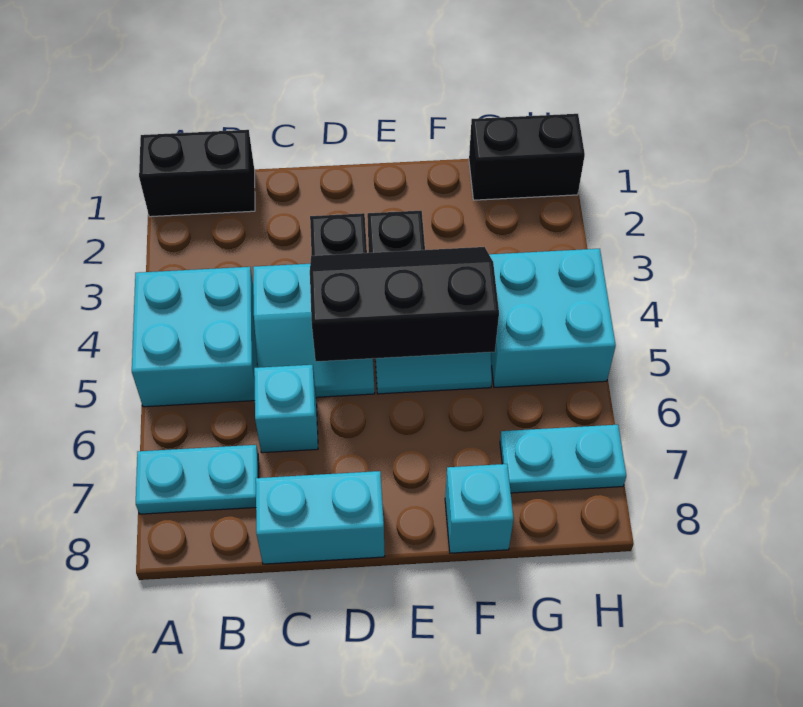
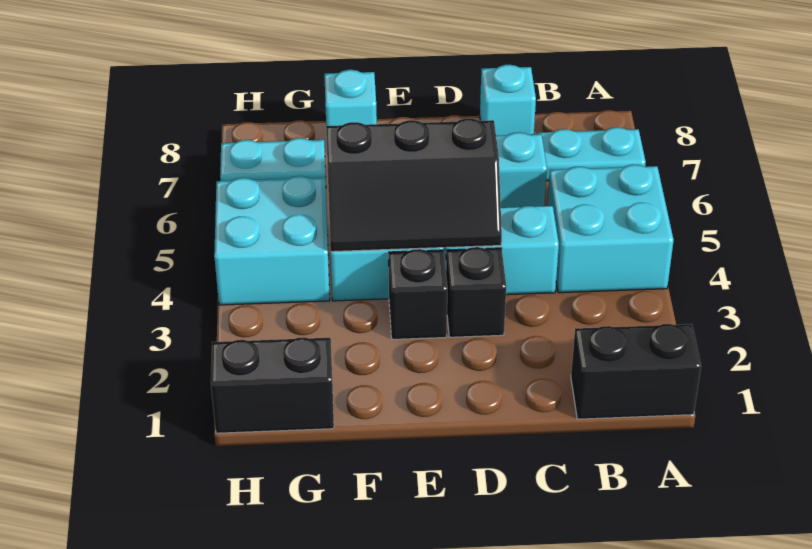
cyan 1x2 brick [256,471,385,564] -> cyan 1x1 brick [480,65,536,136]

